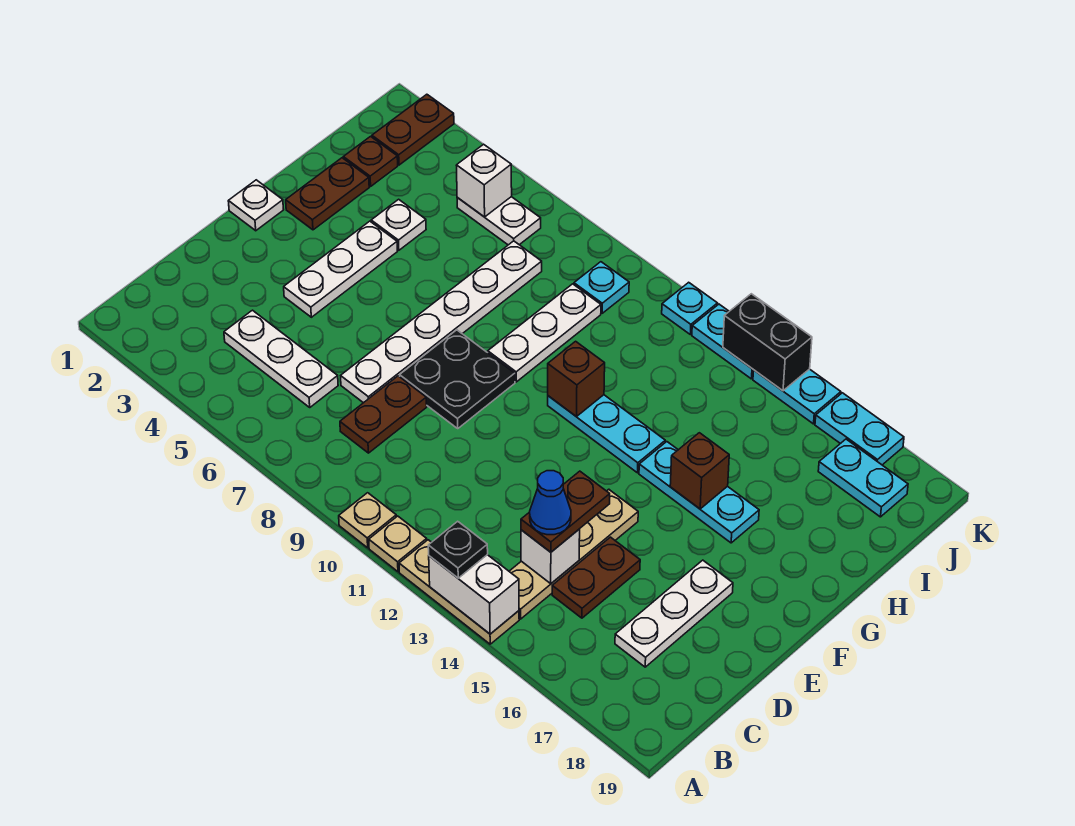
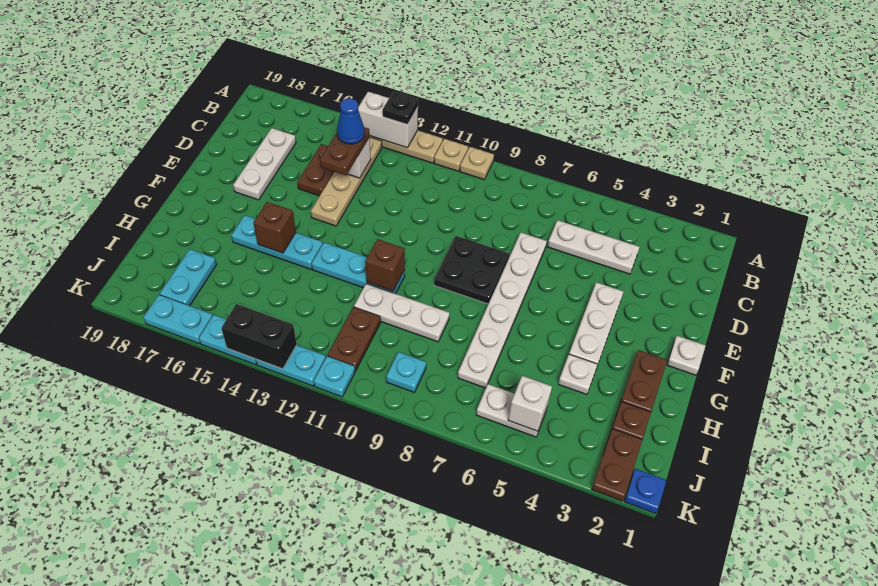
brown 1x2 plate [340,376,427,453] -> brown 1x2 plate moved to [328,307,381,371]
white 1x3 plate [488,284,601,382] -> white 1x3 plate turned to [354,284,450,342]
cyan 1x2 plate [818,439,908,517] -> cyan 1x2 plate turned to [160,249,217,306]
none -> blue 1x1 plate [624,469,667,514]

